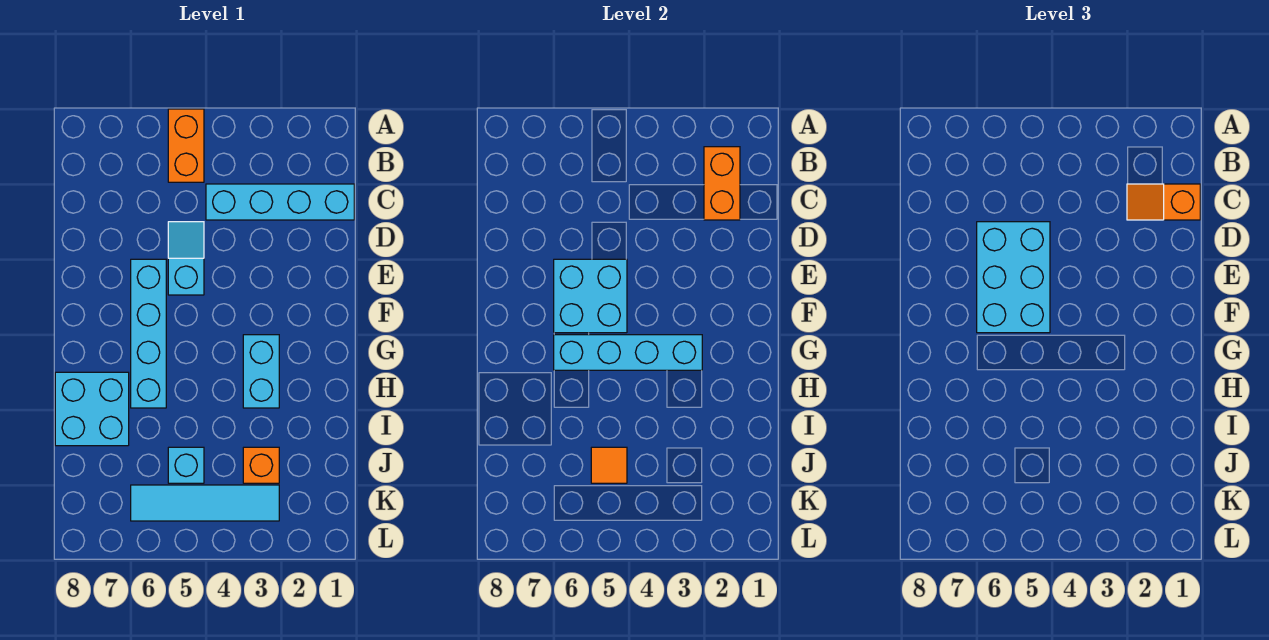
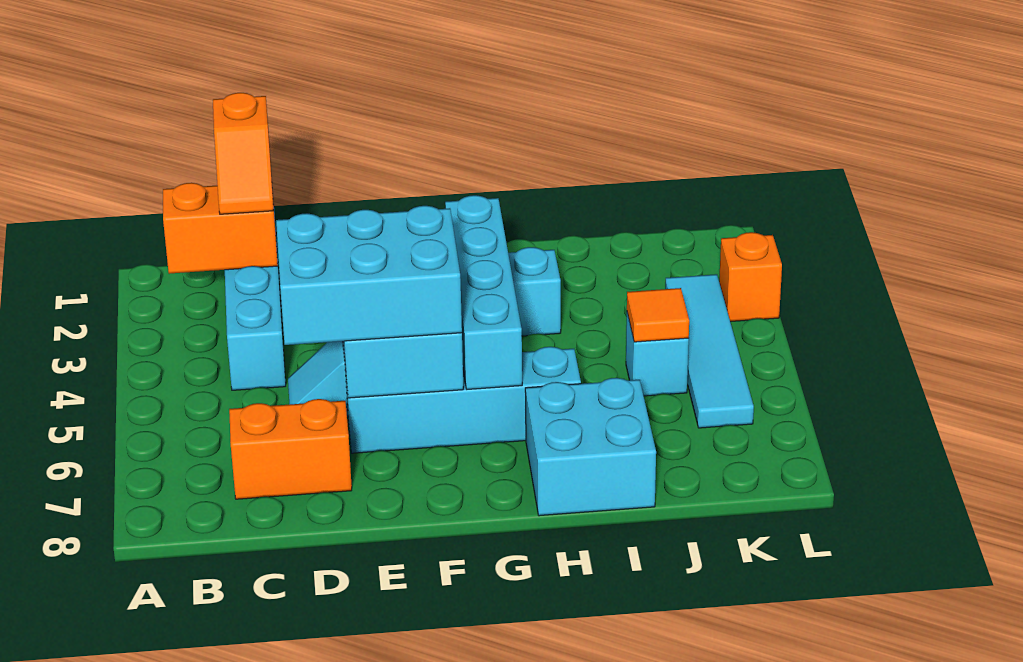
orange 1x2 brick [168,109,204,182] -> orange 1x2 brick moved to [229,399,352,499]
orange 1x1 brick [243,447,279,483] -> orange 1x1 brick moved to [719,232,782,322]

